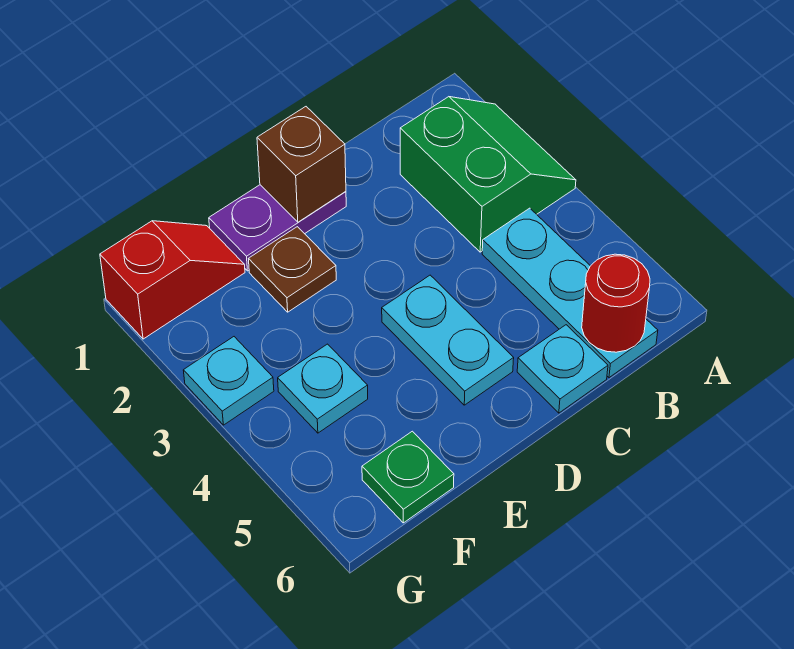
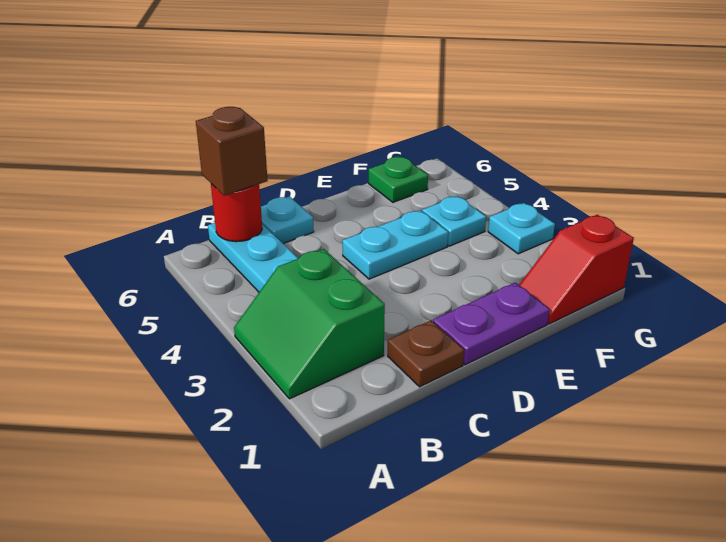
brown 1x1 brick [257,107,346,222] -> brown 1x1 brick moved to [196,107,268,196]
cyan 1x2 plate [382,275,514,405] -> cyan 1x2 plate turned to [342,210,448,279]
brown 1x1 plate [249,227,336,312] -> brown 1x1 plate moved to [388,321,464,387]

